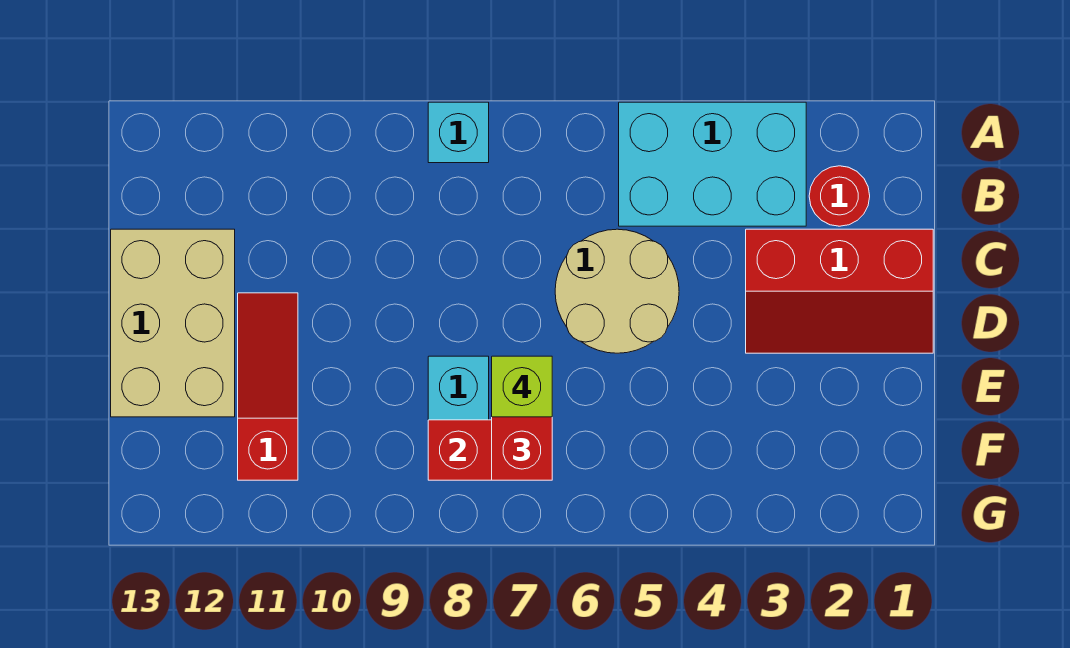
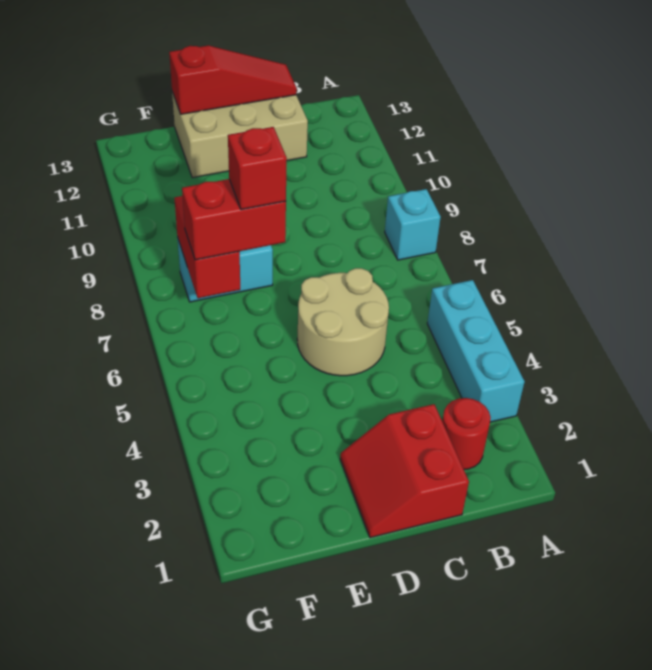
cyan 2x3 brick [619,102,806,226] -> cyan 1x3 brick [427,280,525,422]
red 2x3 slope [746,229,933,353] -> red 2x2 slope [340,404,469,538]
red 1x3 slope [238,293,298,480] -> red 1x3 slope moved to [169,45,297,114]
lime 1x1 brick [492,356,552,417] -> red 1x1 brick [228,127,287,210]

